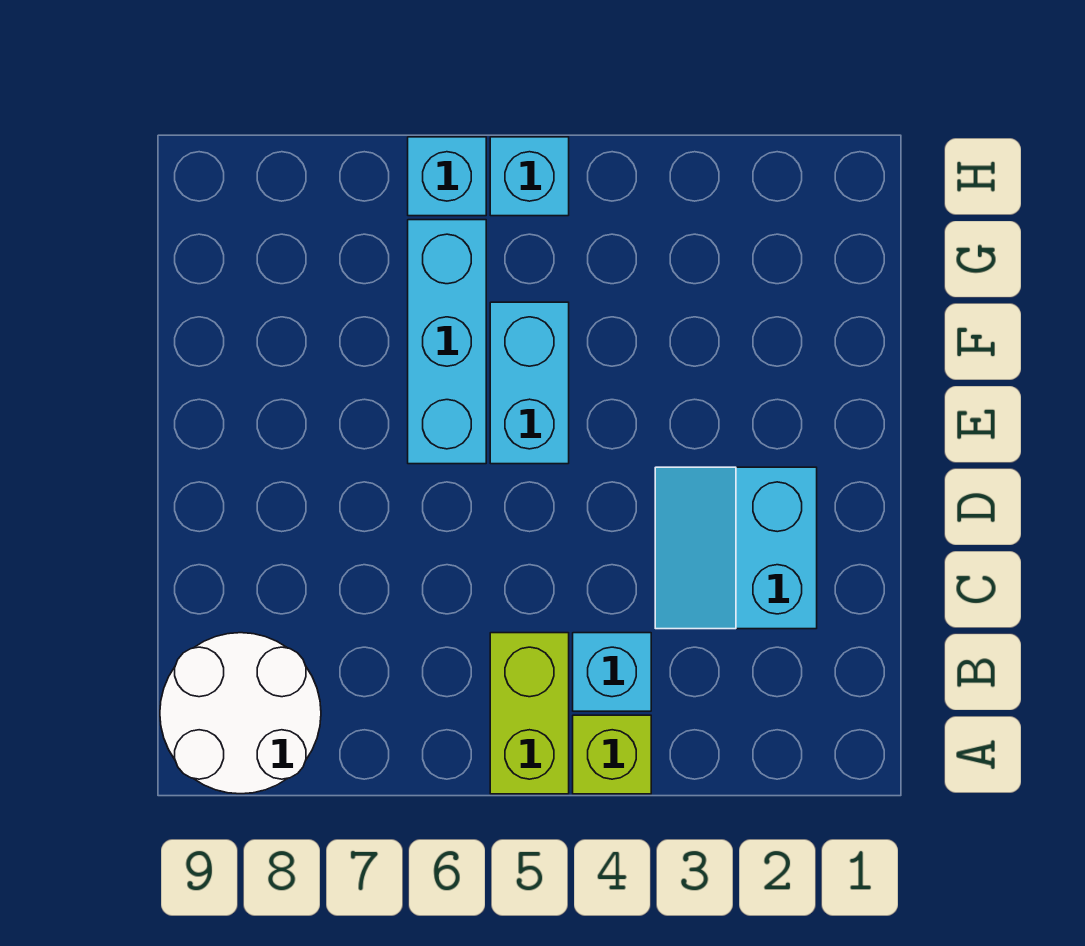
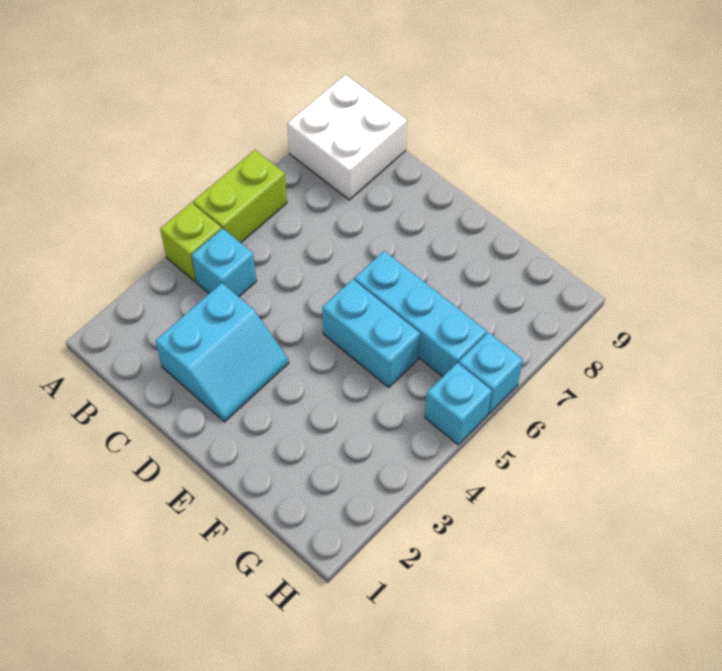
lime 1x2 brick [490,633,569,794] -> lime 1x2 brick turned to [193,150,287,243]
white 2x2 round brick [160,633,321,794] -> white 2x2 brick [287,75,407,200]
cyan 2x2 slope [655,467,817,629] -> cyan 2x2 slope turned to [155,283,289,422]

